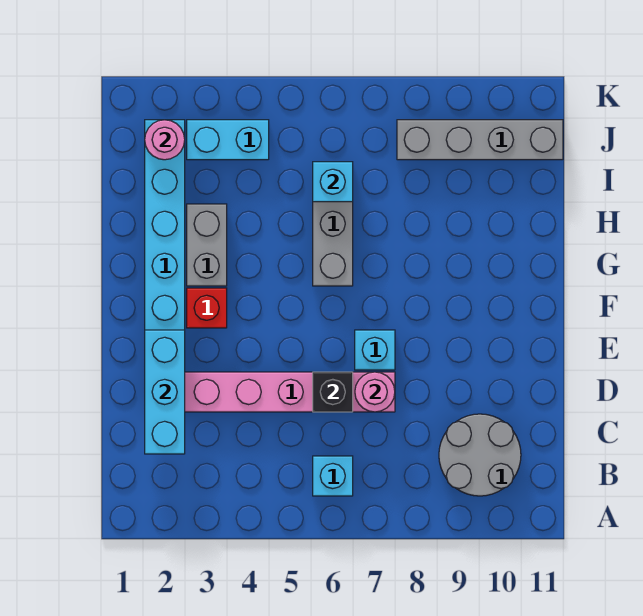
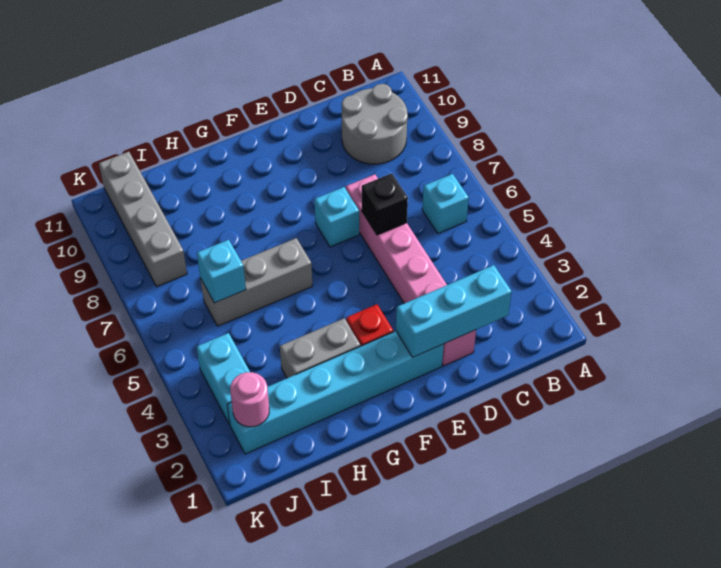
pink 1x1 round brick [355,372,395,412] -> none

